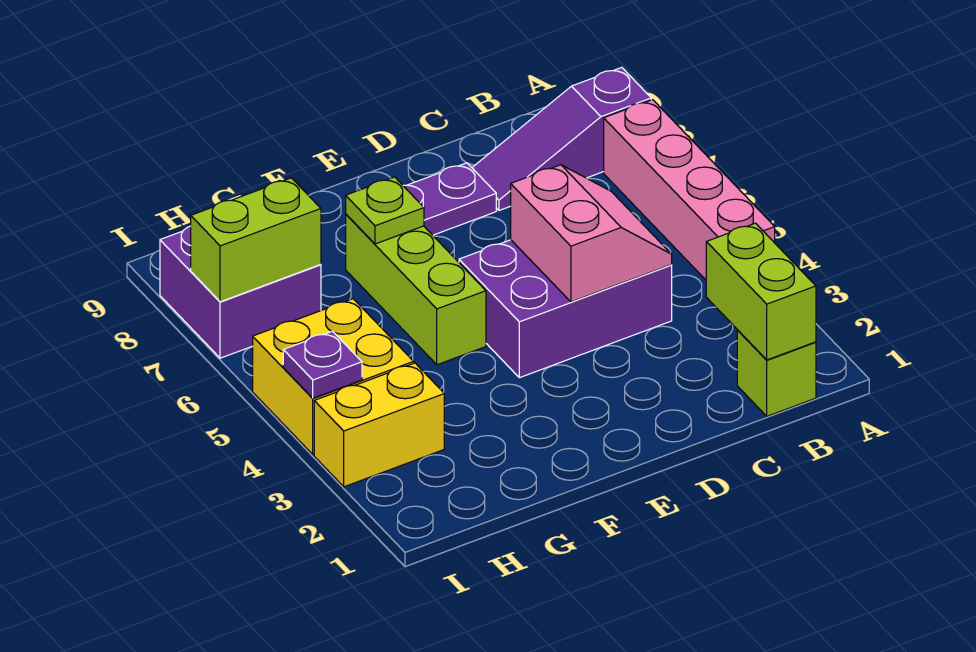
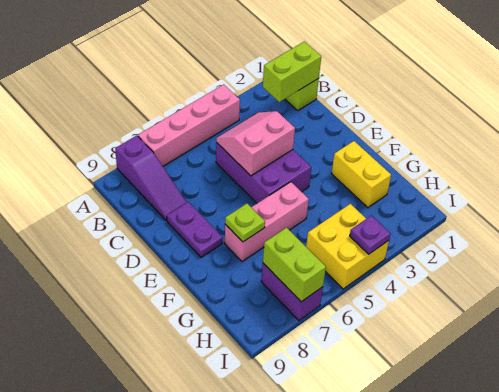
lime 1x3 brick [346,214,486,365] -> pink 1x3 brick [225,182,309,261]
yellow 1x2 brick [314,363,444,487] -> yellow 1x2 brick moved to [332,141,391,208]
purple 2x2 brick [160,226,321,358] -> purple 1x2 brick [261,263,323,320]

